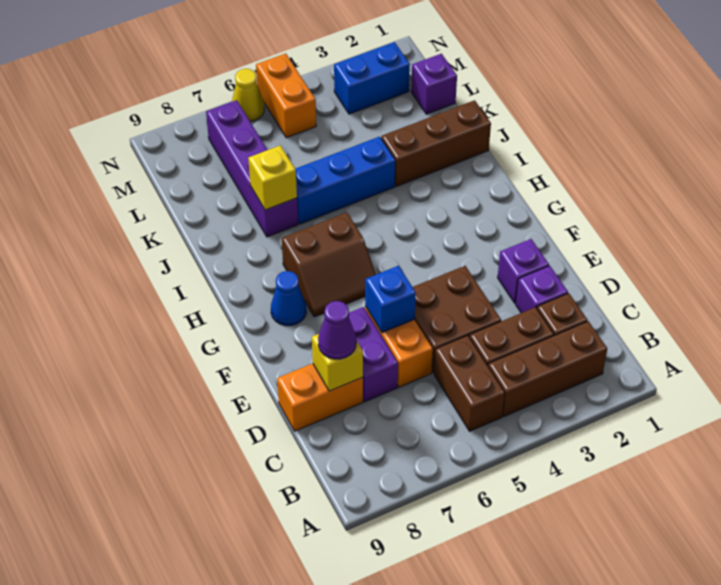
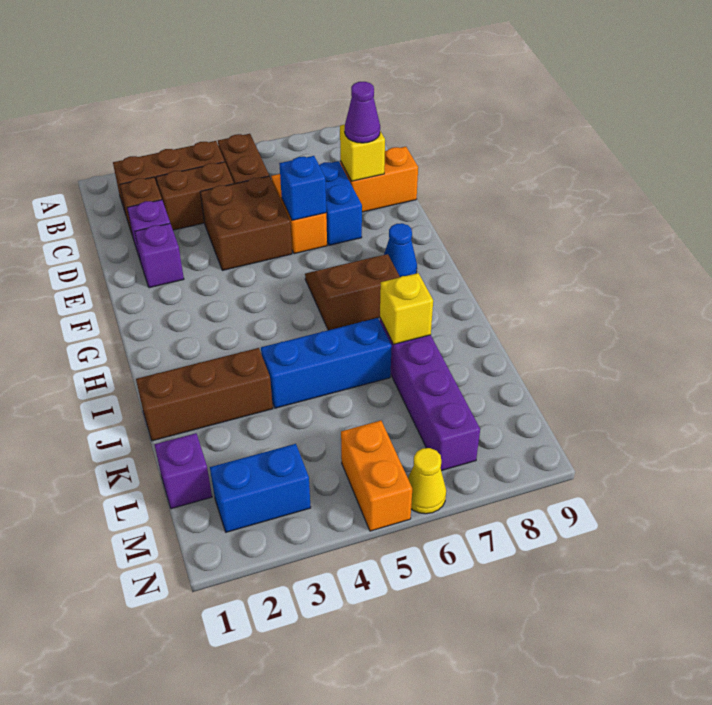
purple 1x2 brick [349,307,398,402] -> blue 1x2 brick [319,161,362,245]

